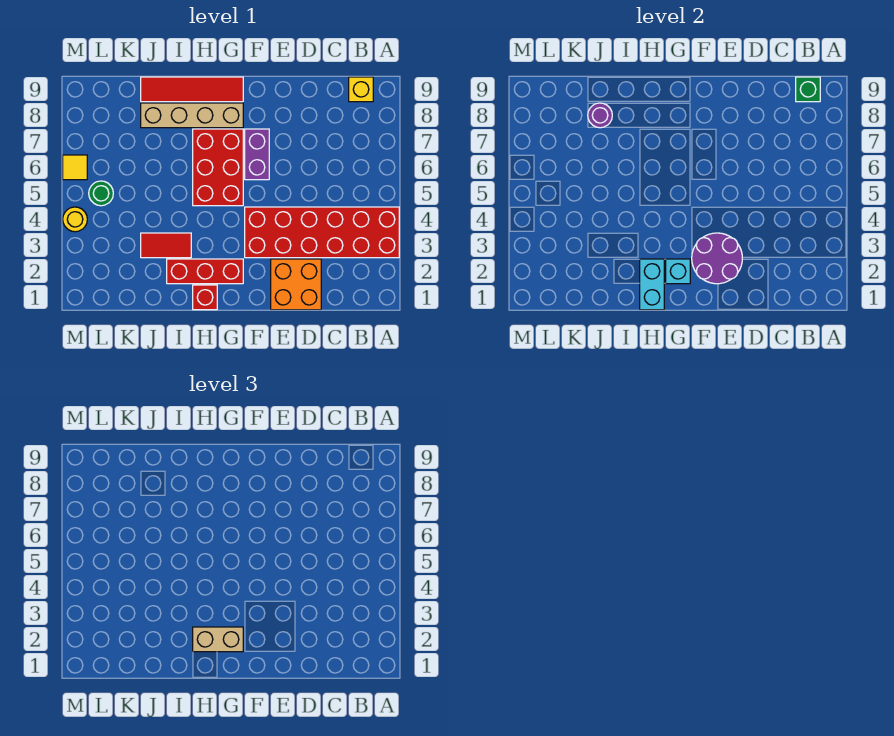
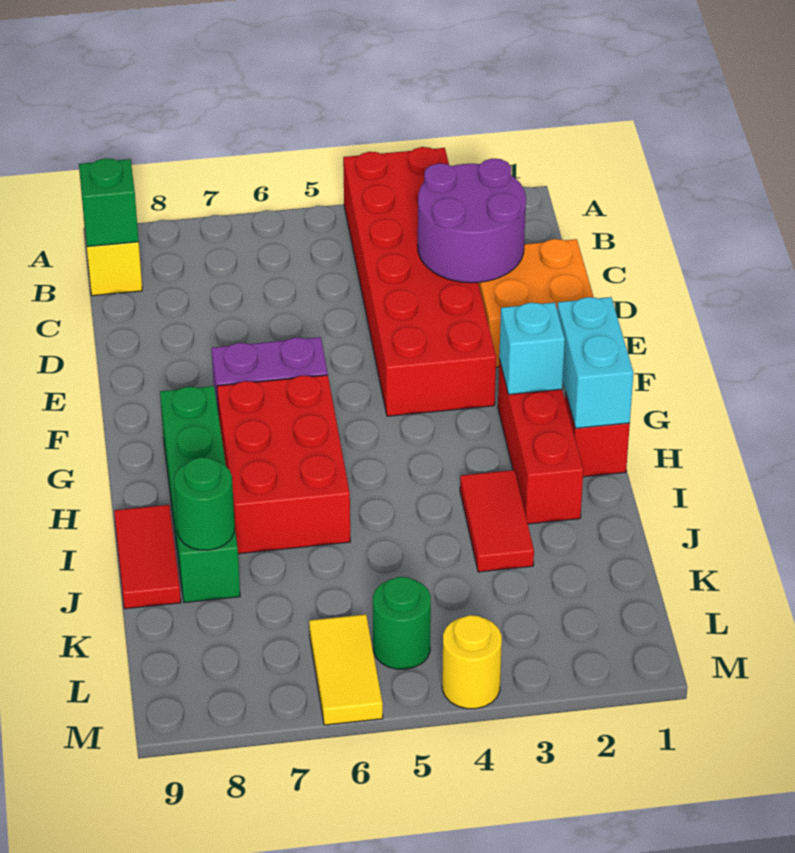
purple 2x2 round brick [692,233,742,284] -> purple 2x2 round brick moved to [418,159,526,283]
tan 1x2 brick [193,627,243,652] -> none
red 2x3 brick [193,129,243,206] -> red 2x3 brick turned to [217,375,350,554]
tan 1x4 brick [141,103,243,128] -> green 1x4 brick [160,386,240,603]
red 1x4 tile [141,77,243,102] -> red 1x2 tile [114,505,181,609]
cyan 1x2 brick [640,259,664,310] -> cyan 1x2 brick turned to [557,297,633,428]
purple 1x1 round brick [588,103,612,128] -> green 1x1 round brick [174,457,235,550]
yellow 1x1 tile [63,155,87,180] -> yellow 1x2 tile [309,614,383,725]

